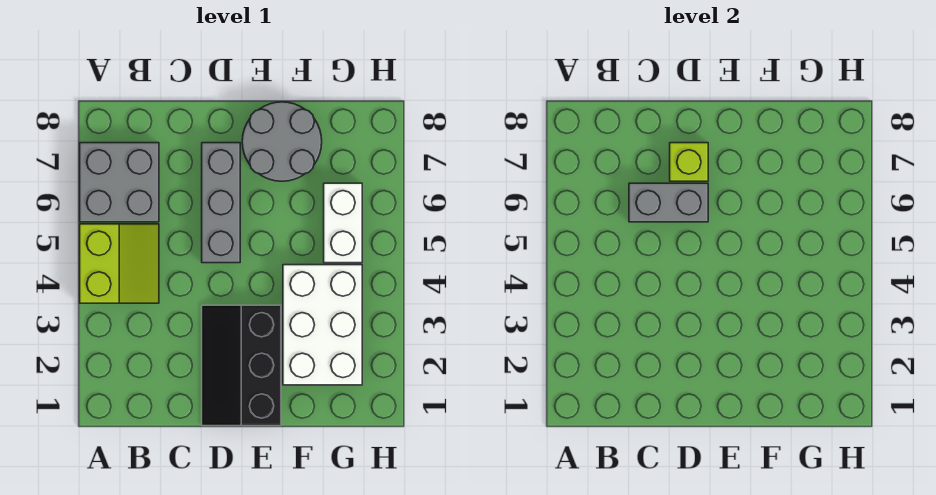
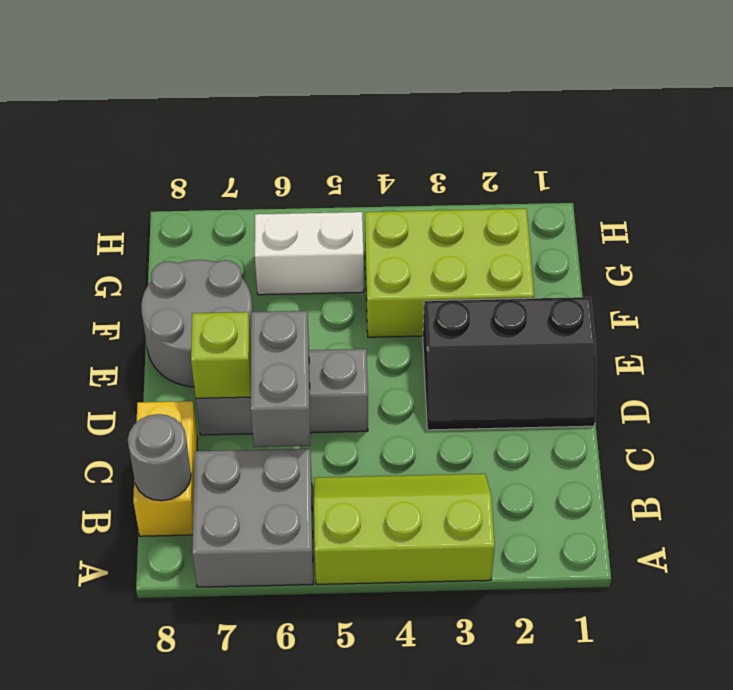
lime 2x2 slope [80,224,159,303] -> lime 2x3 slope [314,474,495,584]
none -> yellow 1x2 brick [133,401,198,536]
none -> grey 1x1 round brick [128,414,191,501]
white 2x3 brick [283,265,362,385] -> lime 2x3 brick [365,209,534,337]

